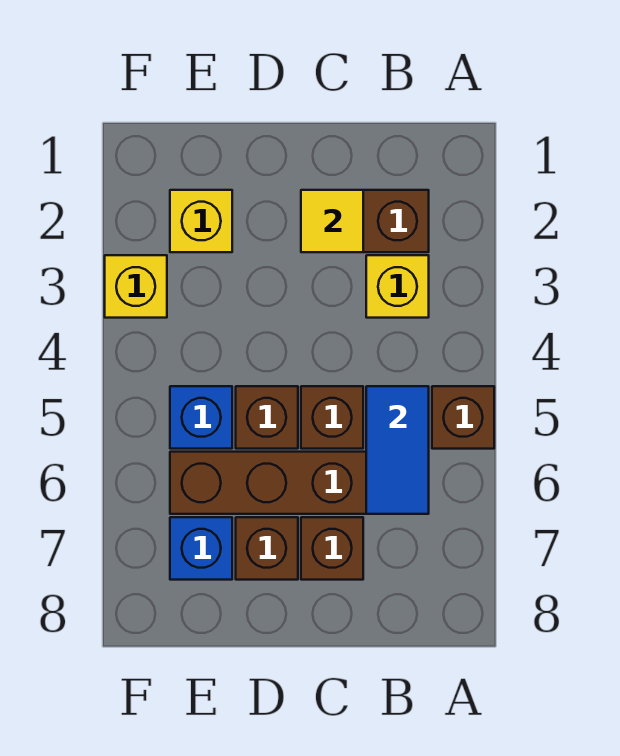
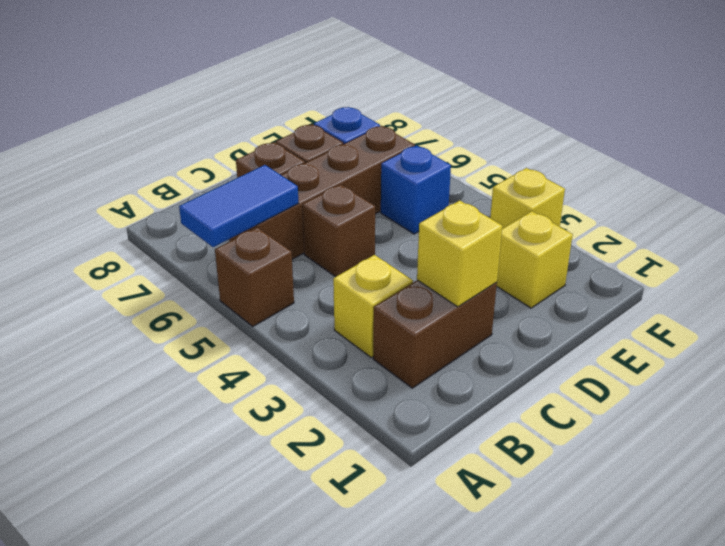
blue 1x2 tile [366,386,429,514] -> blue 1x2 tile turned to [179,165,298,247]
yellow 1x1 tile [301,190,363,252] -> yellow 1x1 brick [417,200,502,307]
brown 1x1 brick [236,386,298,449] -> none

